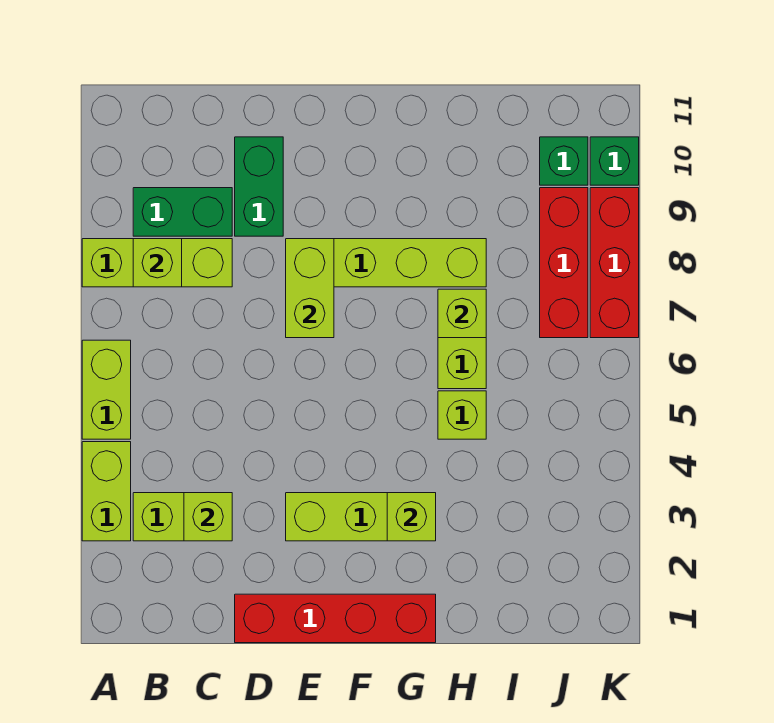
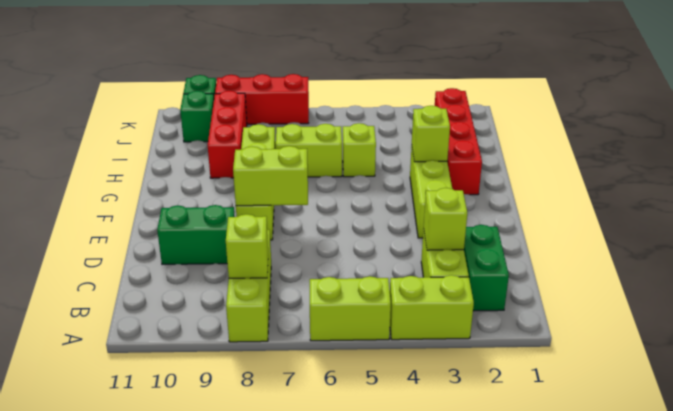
green 1x2 brick [133,188,232,236] -> green 1x2 brick moved to [464,225,509,311]
red 1x4 brick [235,594,436,643] -> red 1x4 brick moved to [435,88,482,195]
lime 1x1 brick [438,289,486,338] -> none
red 1x3 brick [540,188,588,338] -> red 1x3 brick turned to [208,91,247,178]

